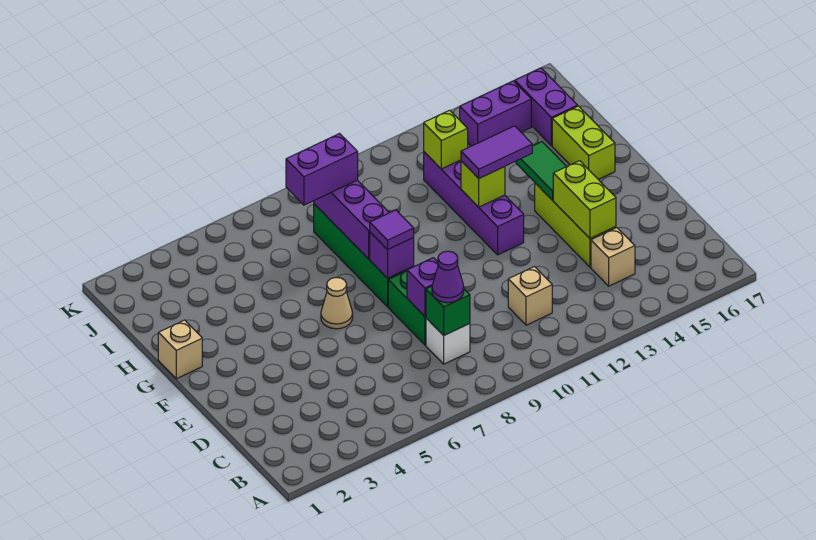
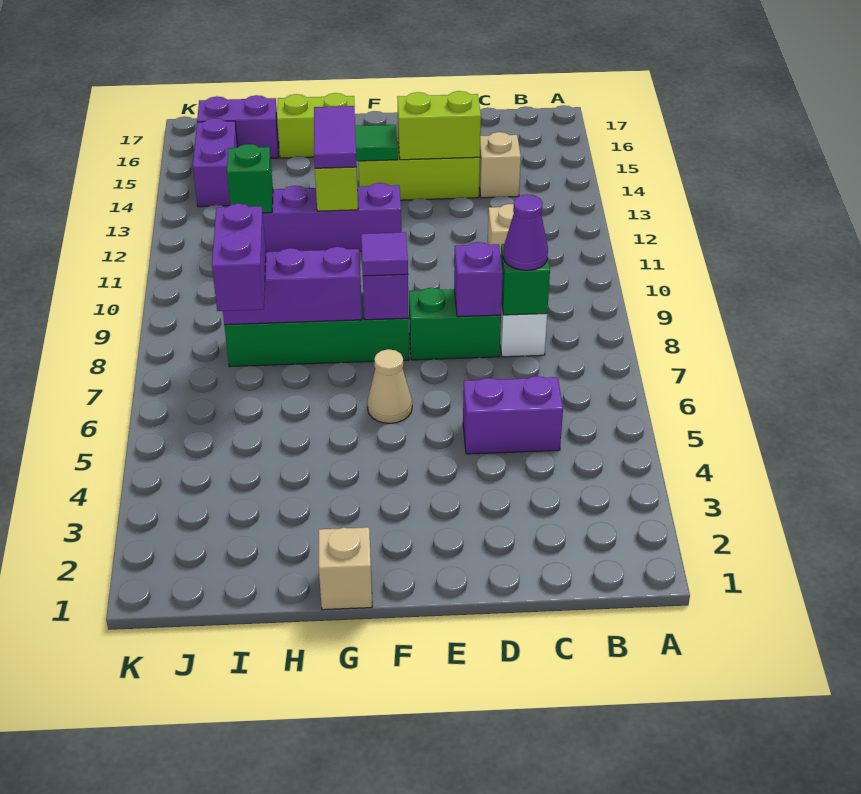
none -> purple 1x2 brick [463,376,563,454]
lime 1x1 brick [424,110,468,169] -> green 1x1 brick [227,144,273,213]

